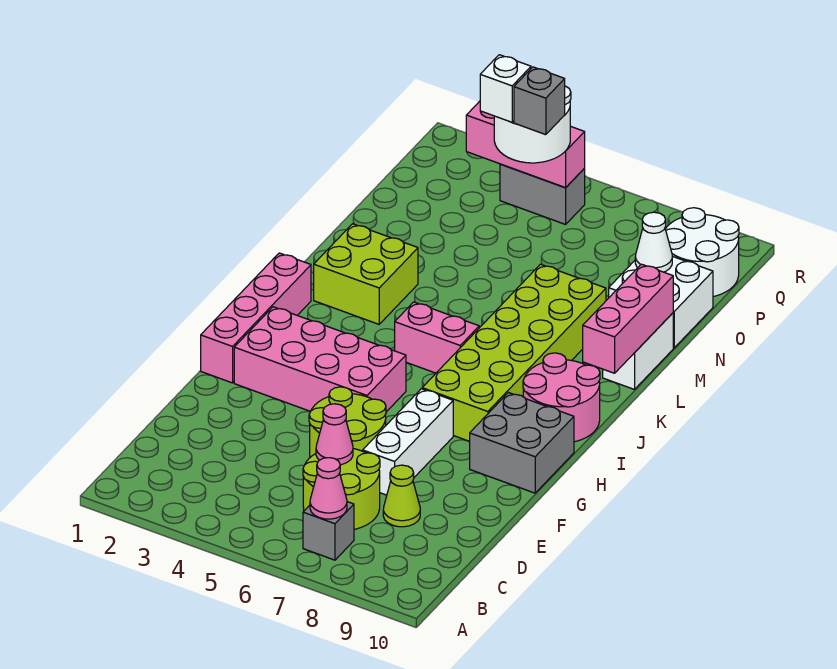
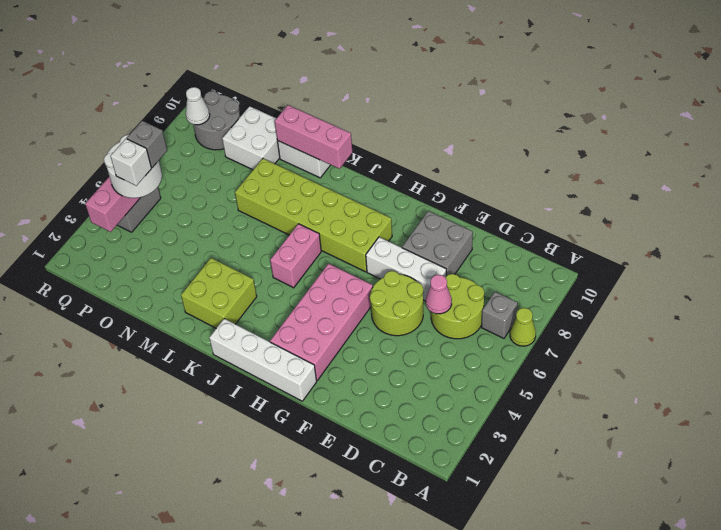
pink 1x1 cone [310,458,347,519] -> none
lime 1x1 cone [383,465,420,527] -> lime 1x1 cone moved to [510,308,536,346]
pink 1x4 brick [201,253,311,383] -> white 1x4 brick [209,319,317,401]
grey 2x2 brick [470,393,574,493] -> grey 2x2 brick moved to [402,211,473,276]
pink 2x2 round brick [523,353,600,442] -> none
white 1x1 cone [635,212,672,272] -> white 1x1 cone moved to [186,87,210,125]
white 2x2 round brick [666,208,739,296] -> grey 2x2 round brick [193,91,240,150]

